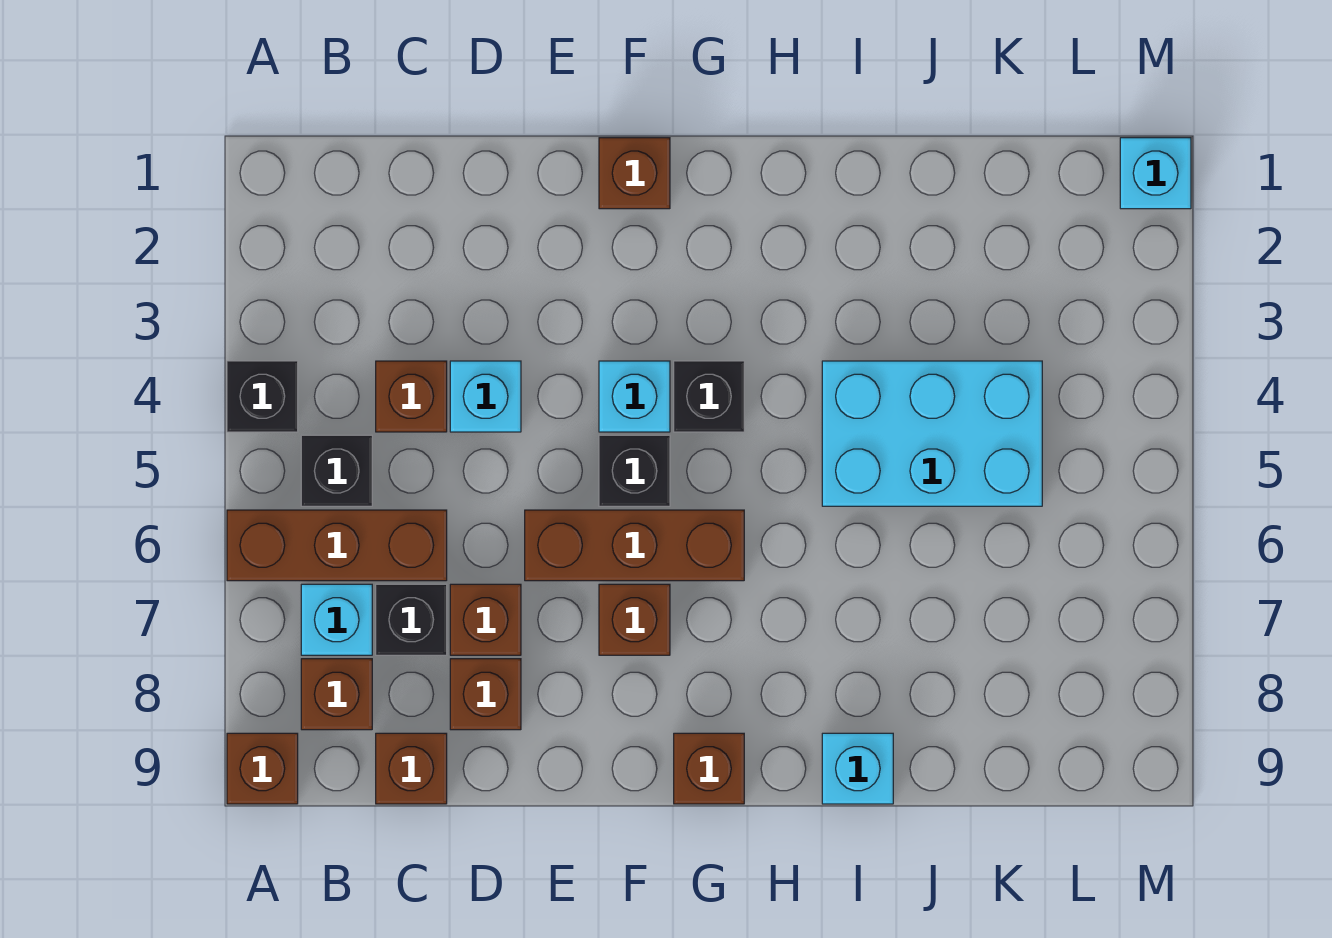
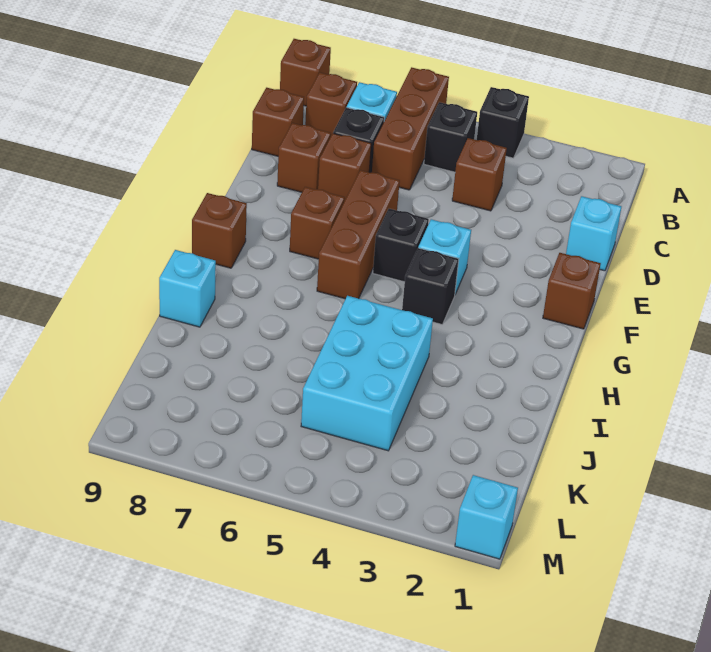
cyan 1x1 brick [450,361,521,432] -> cyan 1x1 brick moved to [566,196,621,271]

